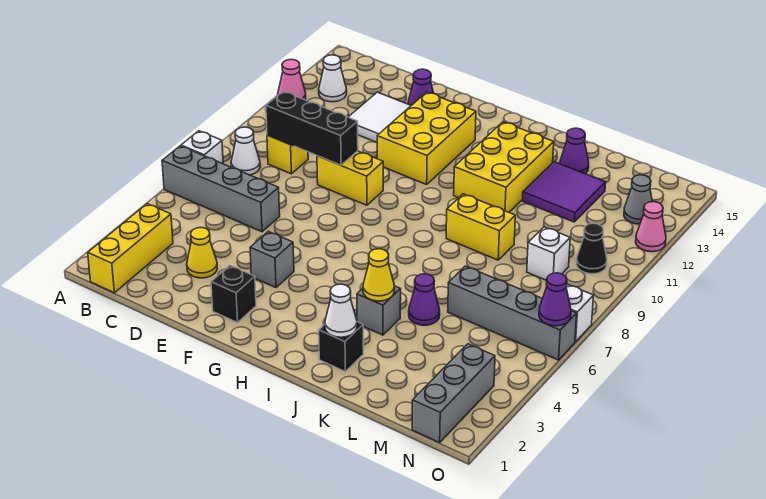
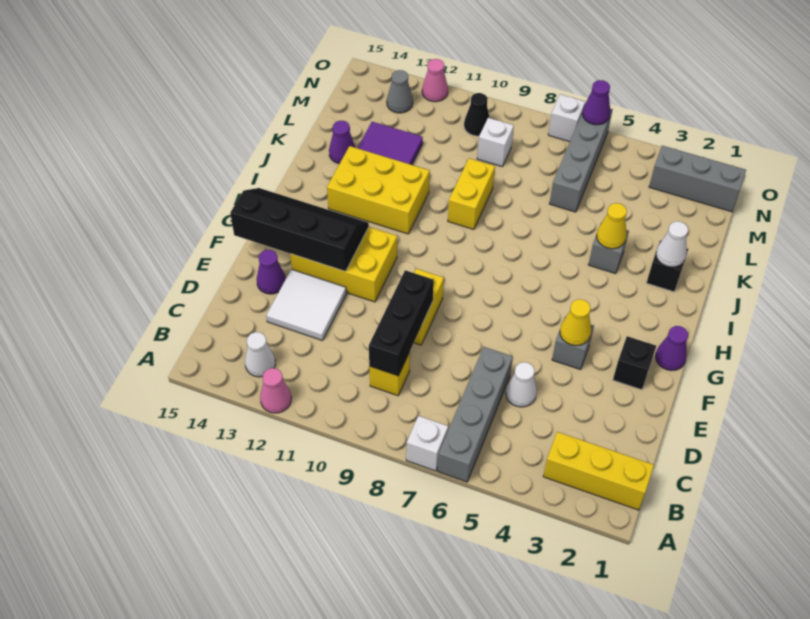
white 1x1 cone [231,127,260,175] -> white 1x1 cone moved to [506,362,537,407]
yellow 1x1 cone [187,227,217,278] -> yellow 1x1 cone moved to [560,299,591,346]
none -> black 2x4 slope [230,188,369,271]
purple 1x1 cone [409,274,440,325] -> purple 1x1 cone moved to [655,326,688,371]

